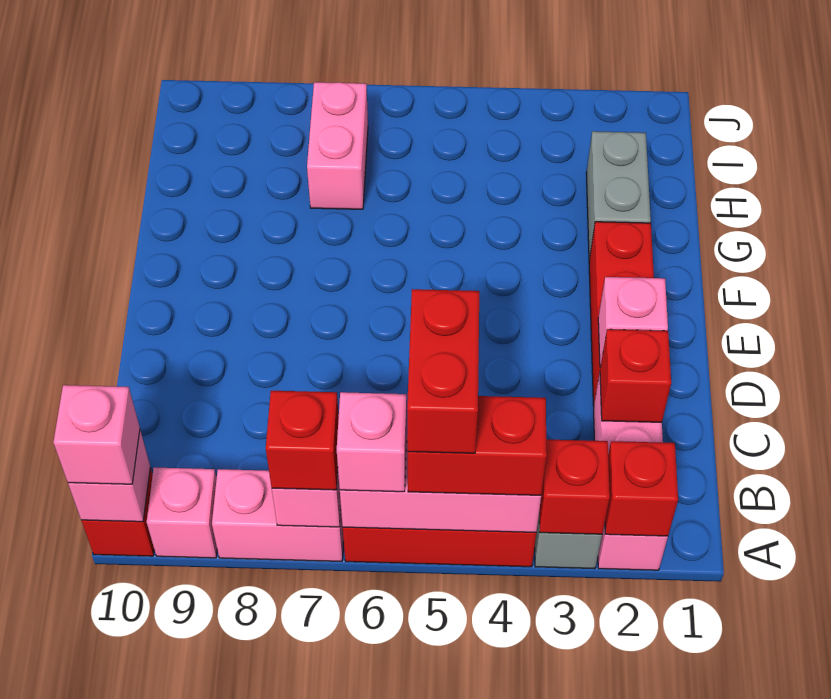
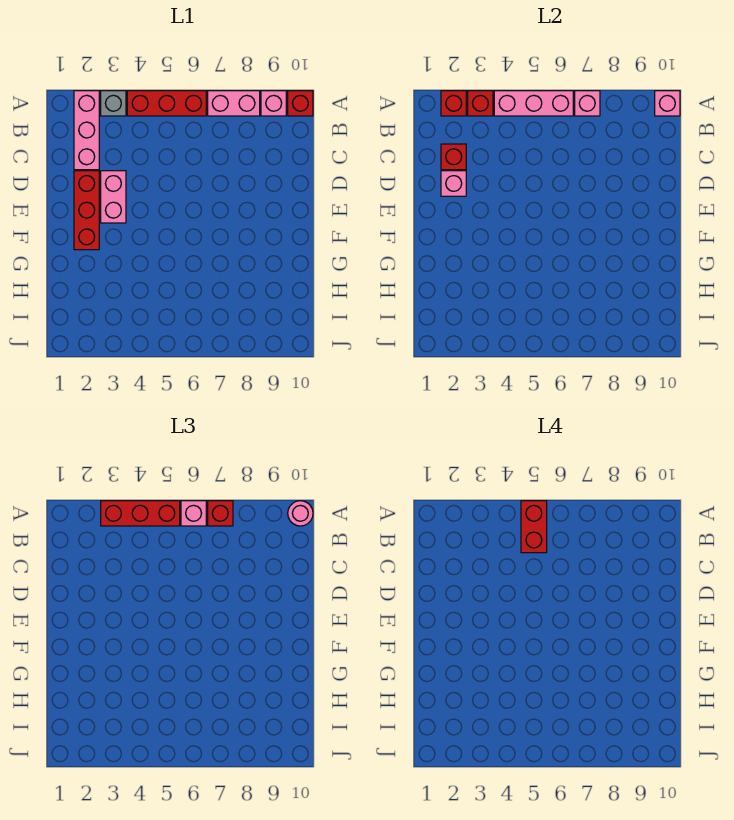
red 1x2 brick [408,396,547,495] -> red 1x3 brick [101,501,180,526]
pink 1x1 brick [53,385,140,484] -> pink 1x1 round brick [288,501,313,526]
grey 1x2 brick [586,131,651,260] -> none
pink 1x2 brick [307,82,368,209] -> pink 1x2 brick moved to [101,171,126,223]

